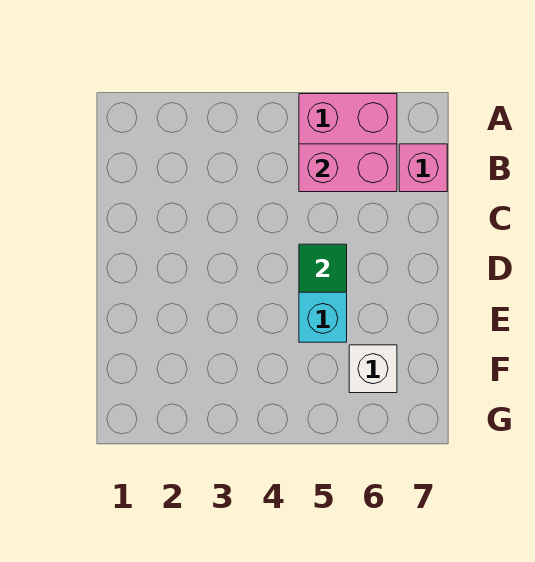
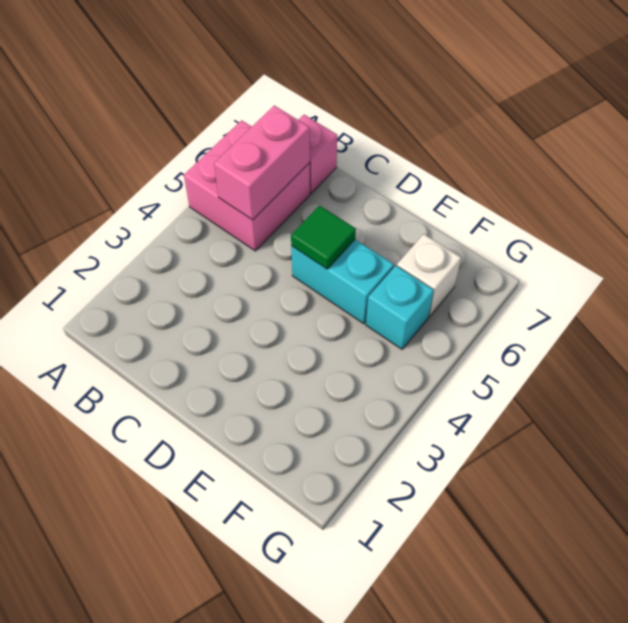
none -> cyan 1x1 brick [366,266,434,349]

